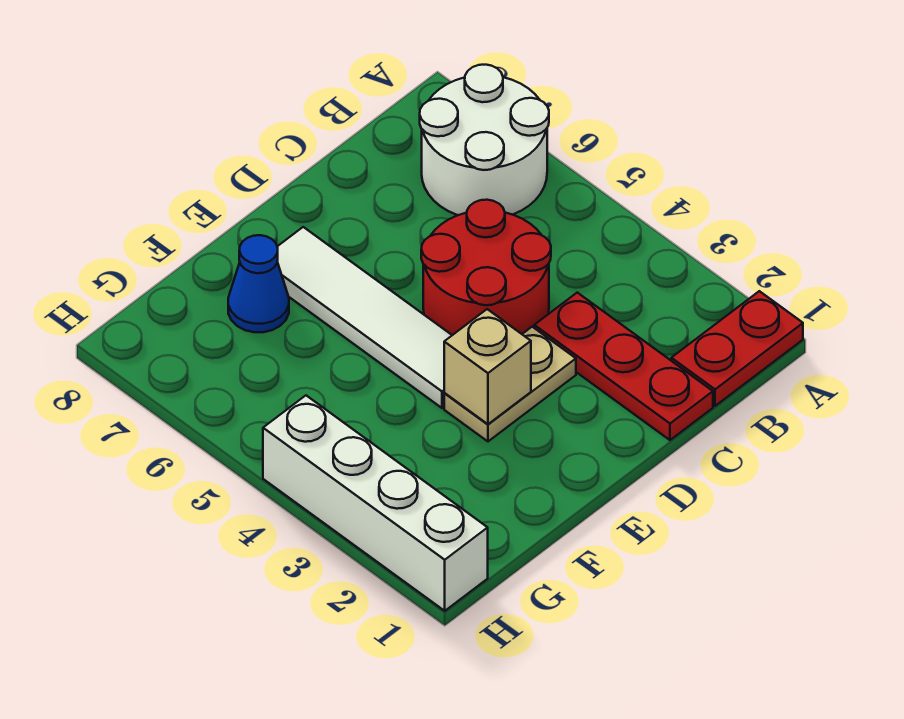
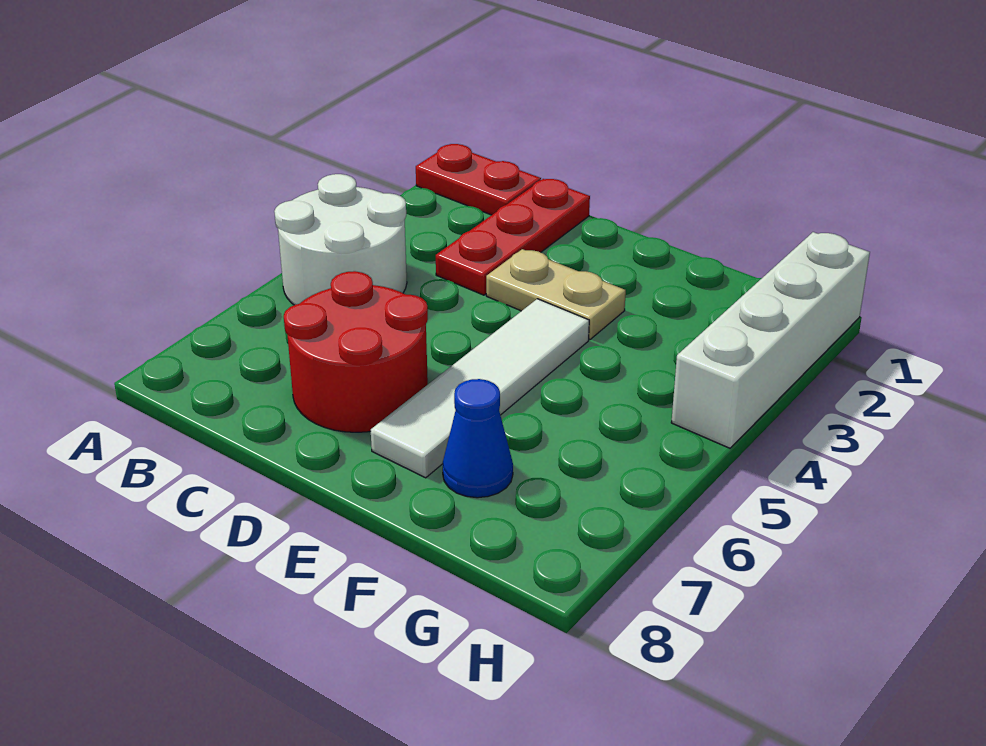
white 2x2 round brick [420,65,549,215] -> white 2x2 round brick moved to [274,174,407,305]
red 2x2 round brick [421,200,551,335] -> red 2x2 round brick moved to [284,271,428,432]
tan 1x1 brick [444,309,531,424] -> none

